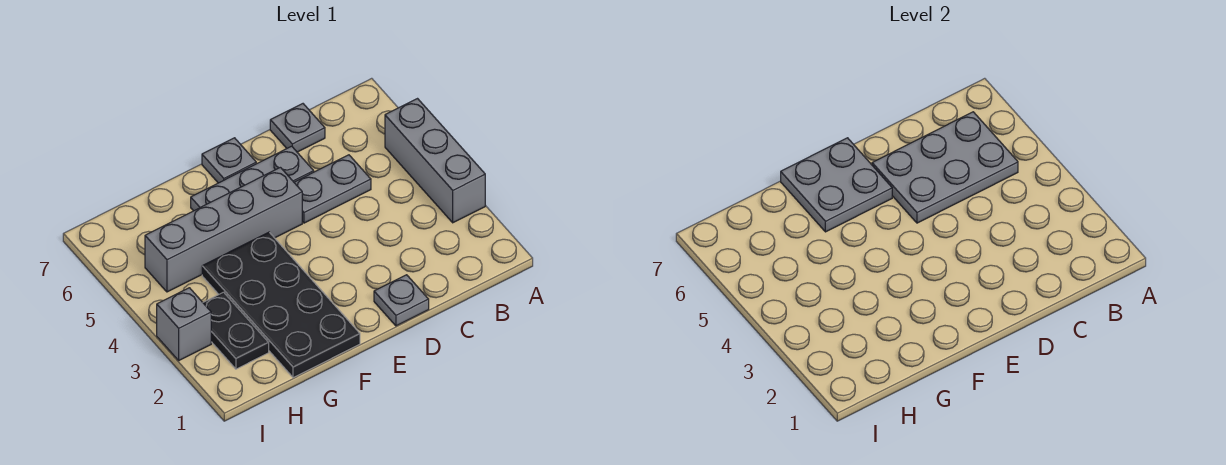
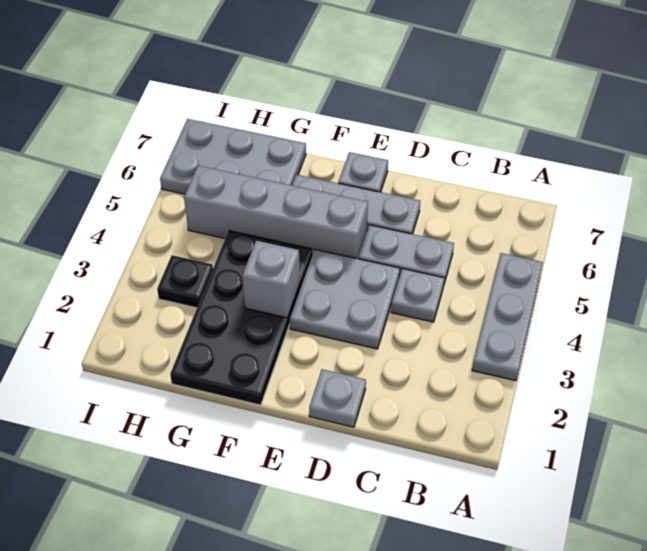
grey 1x3 brick [385,99,485,223] -> grey 1x3 plate [472,253,543,381]
grey 2x3 plate [872,112,1018,223] -> grey 2x3 plate moved to [160,119,306,194]
grey 1x1 plate [270,104,325,152] -> grey 1x1 plate moved to [391,269,444,322]
grey 2x2 plate [781,138,892,232] -> grey 2x2 plate moved to [290,250,400,349]
black 1x2 plate [203,292,269,369] -> black 1x1 plate [157,255,213,308]
grey 1x1 brick [157,288,211,360] -> grey 1x1 brick moved to [242,241,300,318]

